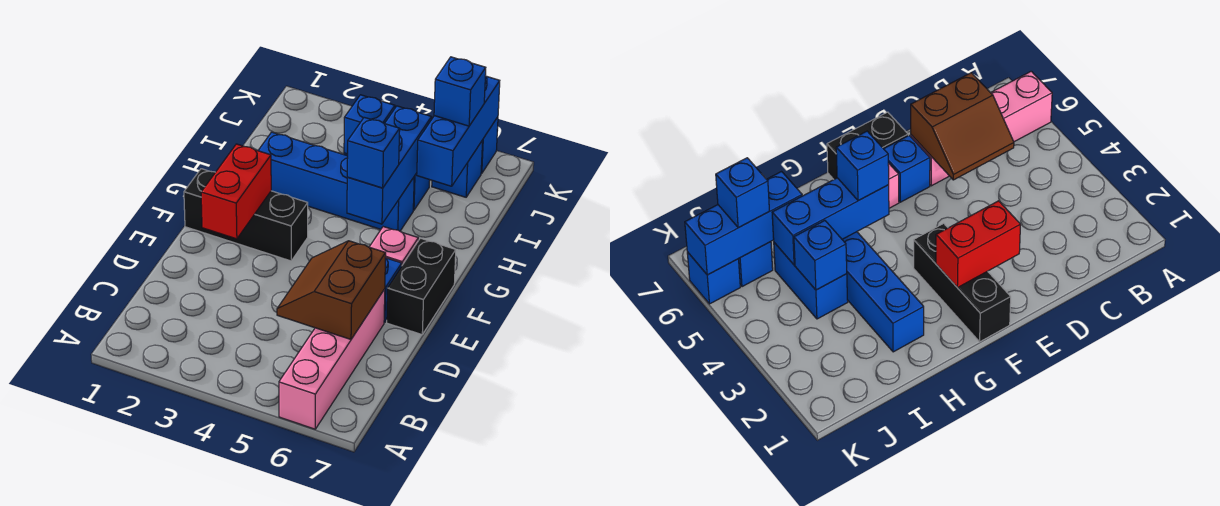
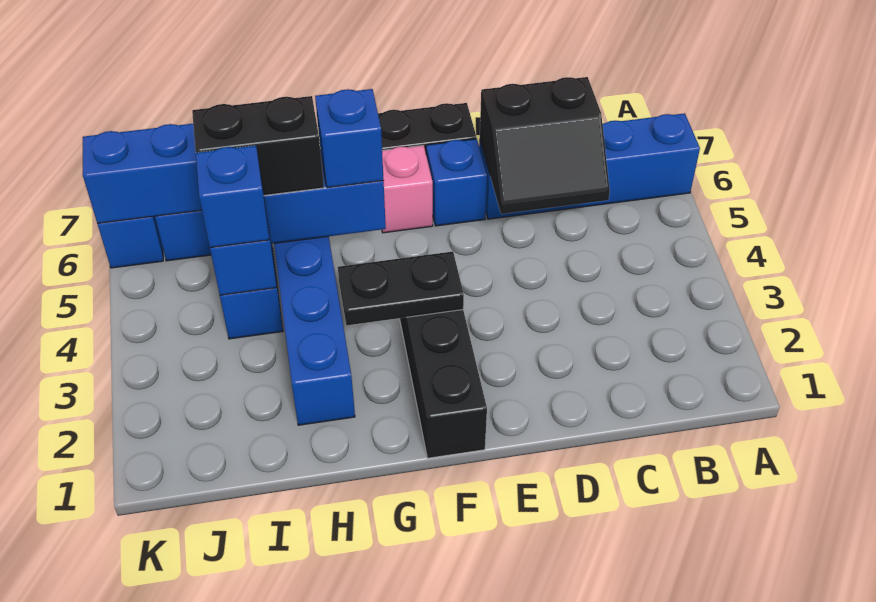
pink 1x4 brick [279,289,385,429] -> blue 1x4 brick [479,113,700,219]
brown 2x2 slope [277,241,386,339] -> black 2x2 slope [480,77,610,214]
red 1x2 brick [201,144,271,239] -> none
none -> black 1x2 plate [338,251,464,325]
none -> black 1x2 brick [192,96,324,195]
blue 1x1 brick [434,57,486,126] -> blue 1x1 brick moved to [196,146,269,248]

